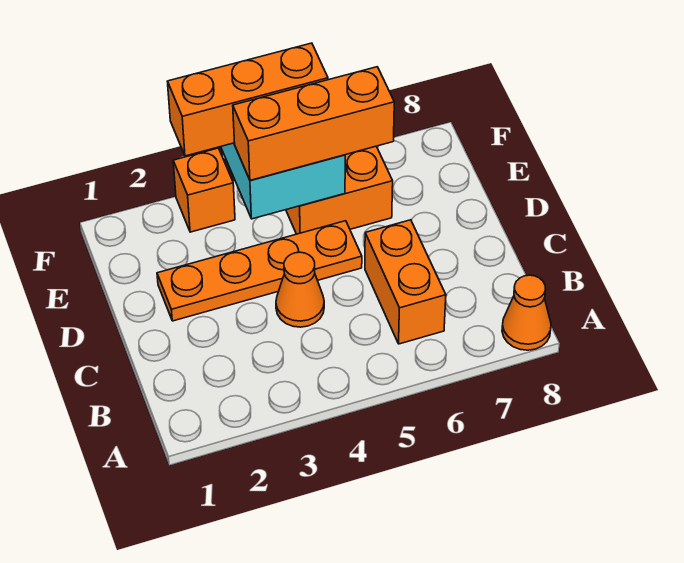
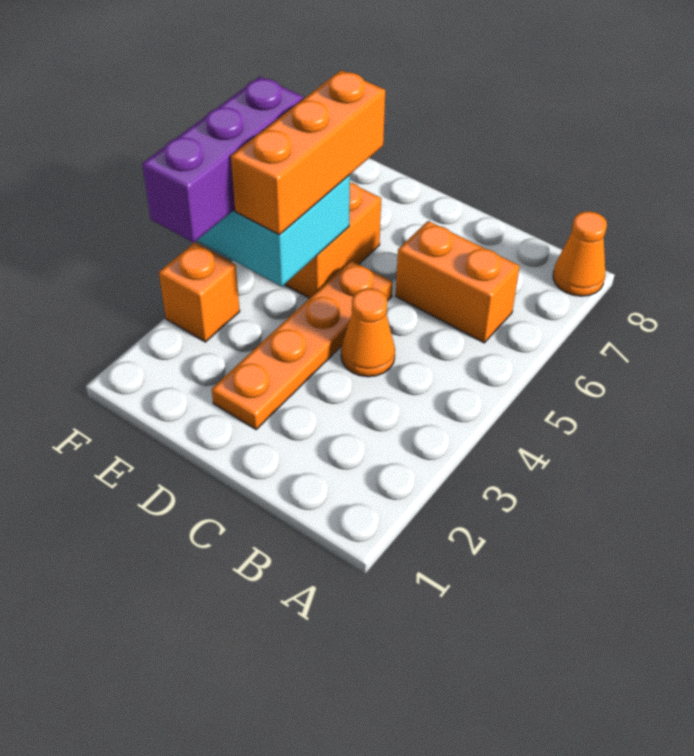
orange 1x3 brick [167,43,328,156] -> purple 1x3 brick [142,77,303,243]

